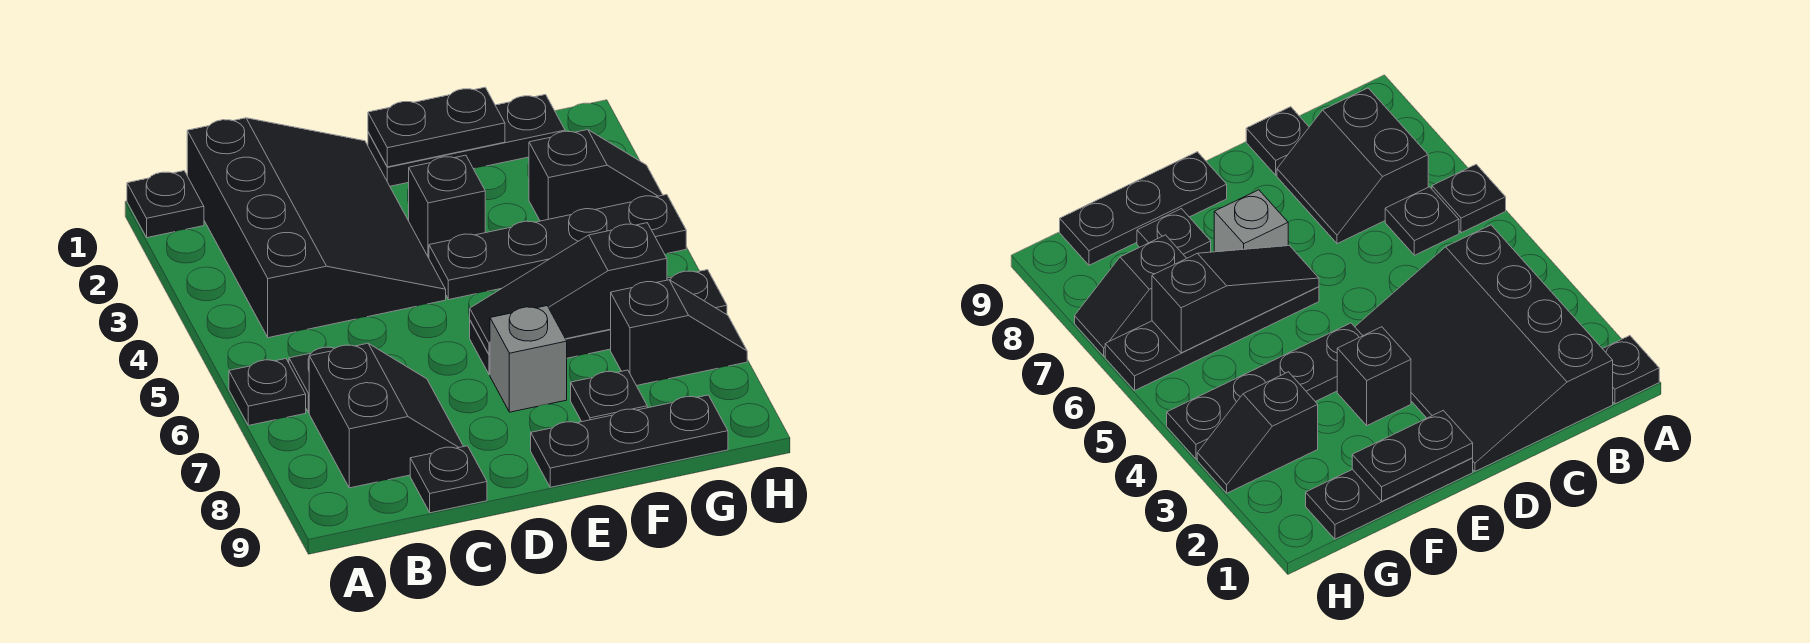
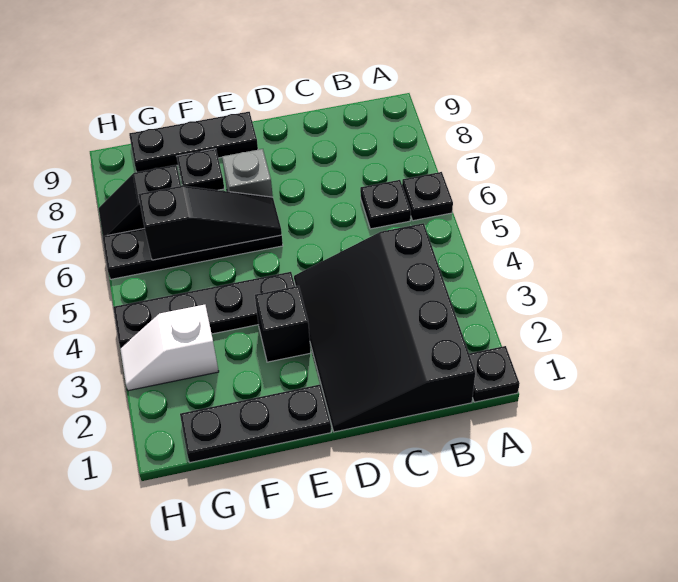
black 2x2 slope [309,343,464,488] -> none
black 1x1 plate [410,446,487,513] -> none
black 1x2 plate [368,87,505,167] -> none
black 1x2 slope [529,130,663,221] -> white 1x2 slope [120,305,219,391]

